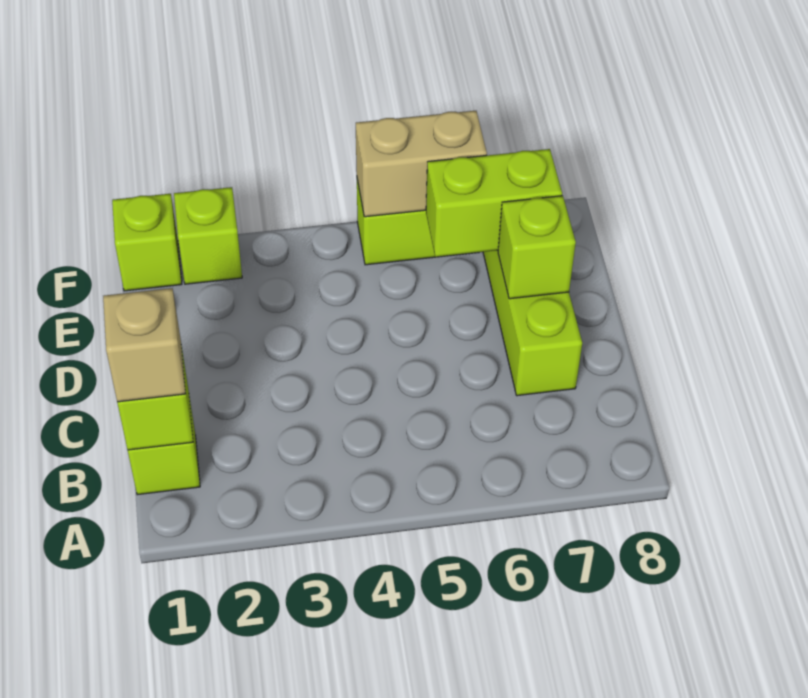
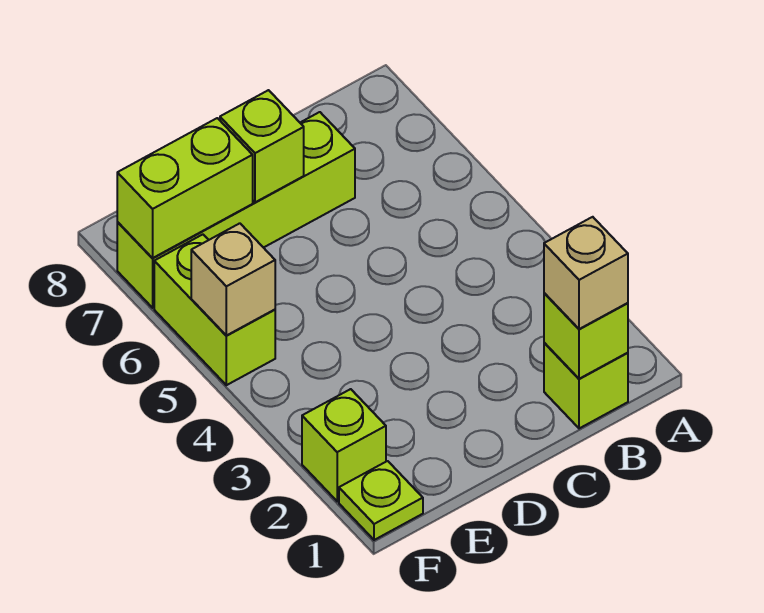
lime 1x2 brick [426,149,562,257] -> lime 1x2 brick turned to [117,118,253,258]
lime 1x1 brick [112,194,182,291] -> lime 1x1 plate [339,461,423,540]
tan 1x2 brick [356,111,487,217] -> tan 1x1 brick [191,223,275,336]

